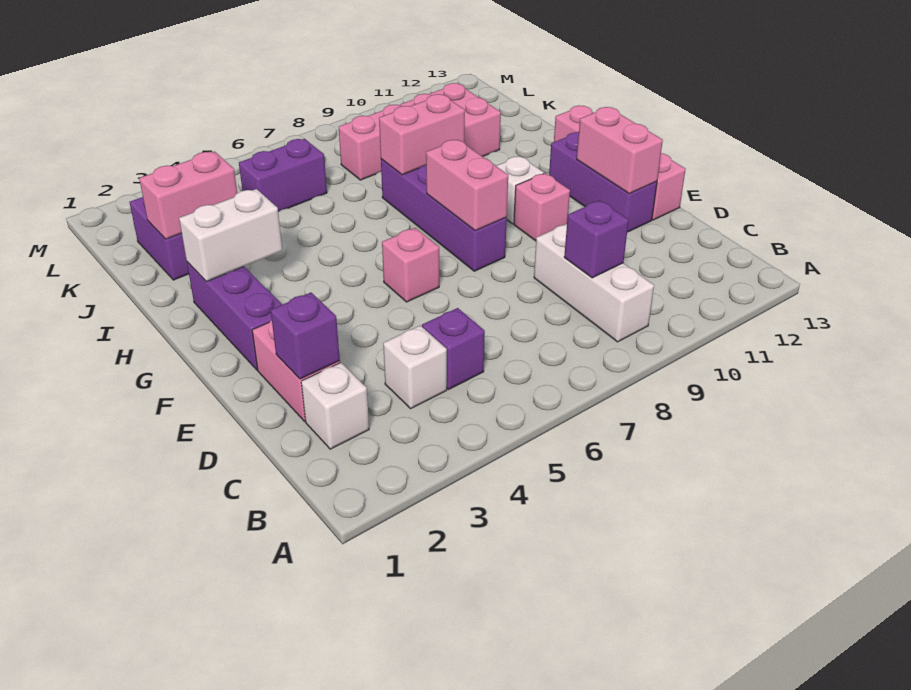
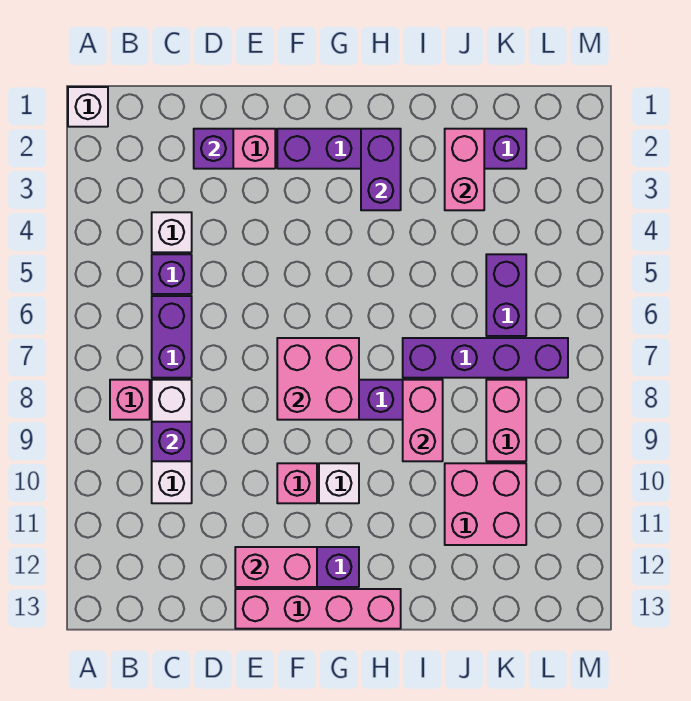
white 1x3 brick [534,224,654,342] -> white 1x3 brick turned to [152,380,192,503]
white 1x1 brick [301,363,369,449] -> white 1x1 brick moved to [68,87,108,127]
none -> purple 1x2 brick [152,296,192,378]
pink 1x1 brick [382,228,439,302] -> pink 1x1 brick moved to [110,380,150,420]
pink 1x2 brick [426,140,508,231] -> pink 2x2 brick [277,338,359,420]
white 1x2 brick [179,189,282,282] -> purple 1x2 brick [361,129,401,210]
none -> purple 1x4 brick [403,338,568,378]

